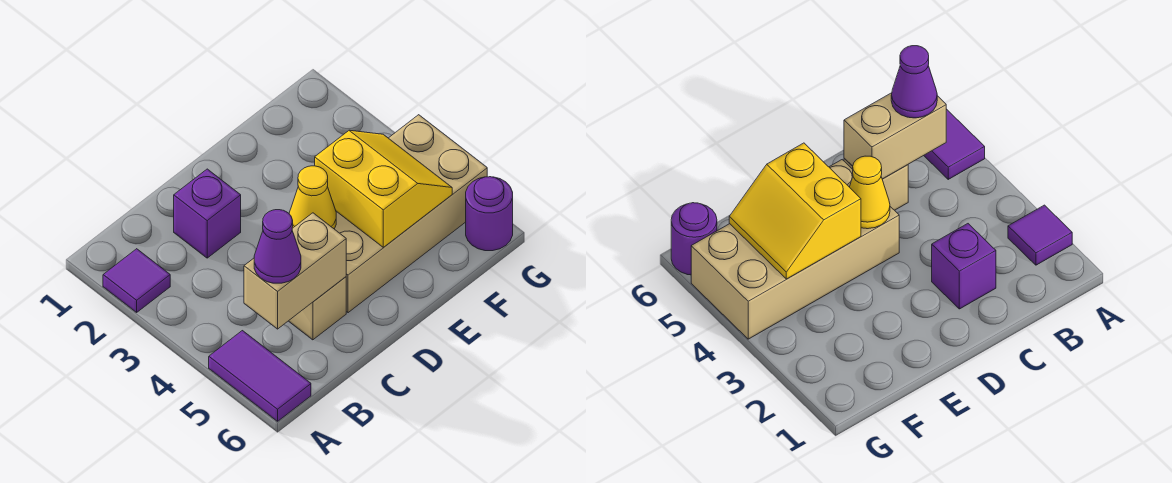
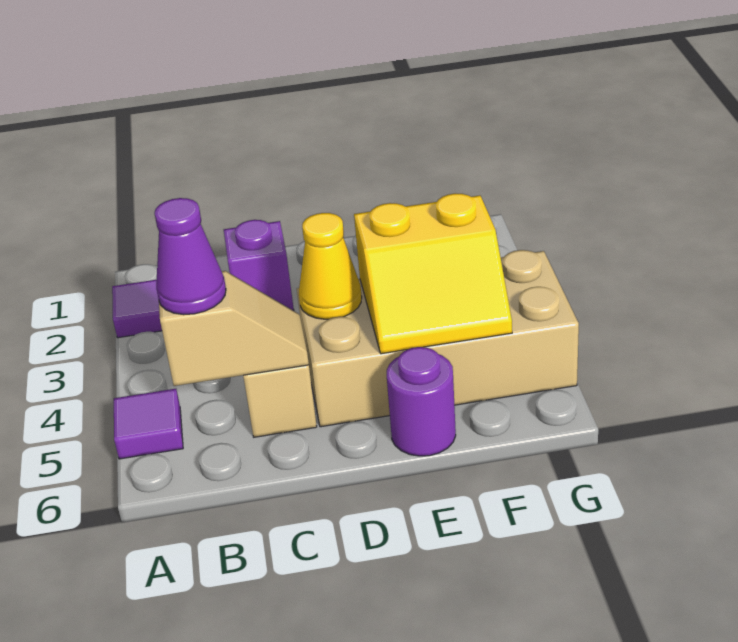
purple 1x2 tile [209,331,311,421] -> purple 1x1 tile [114,389,183,459]
tan 1x2 brick [244,213,346,329] -> tan 1x2 slope [159,271,309,386]
yellow 2x2 slope [315,130,452,247] -> yellow 2x2 slope turned to [354,193,512,354]
purple 1x1 round brick [466,177,513,251] -> purple 1x1 round brick moved to [387,347,456,456]

